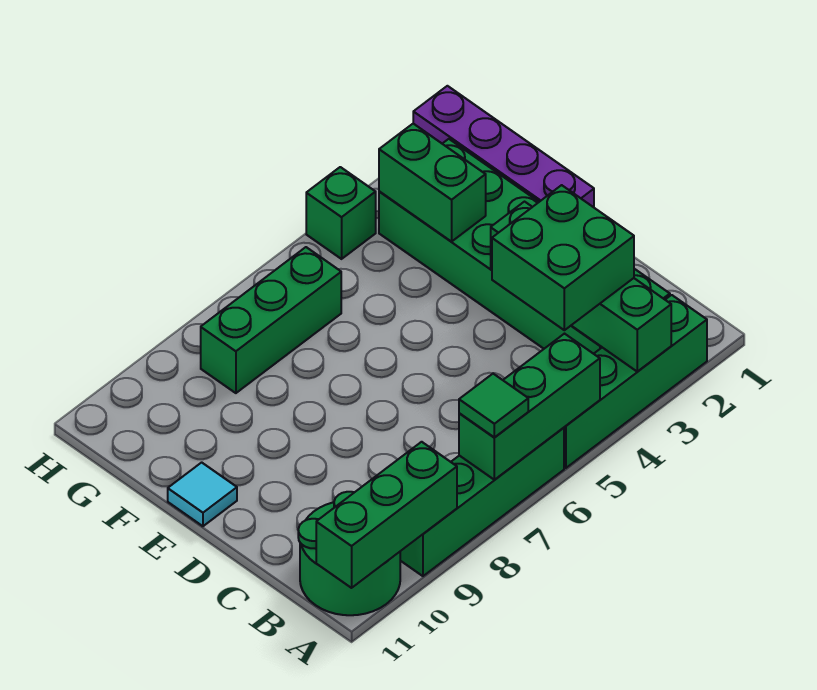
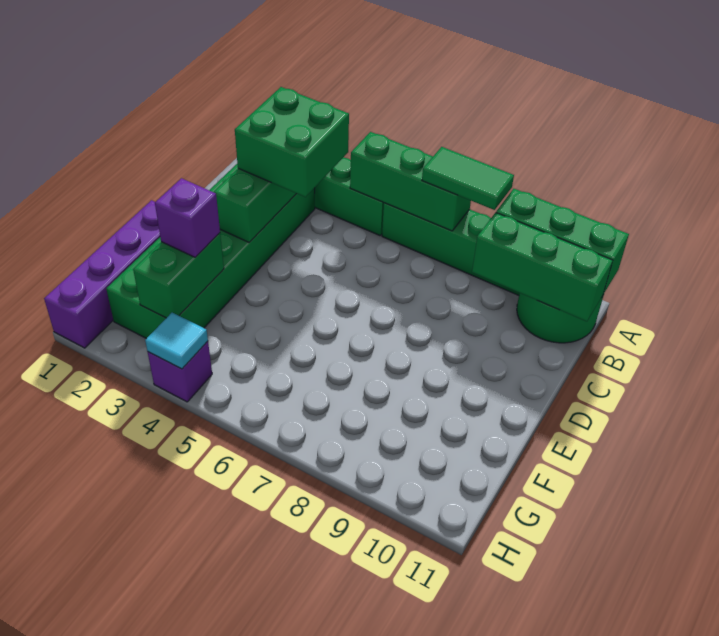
green 1x1 tile [459,374,528,437] -> green 1x2 tile [422,147,514,210]
cyan 1x1 tile [168,462,237,526] -> cyan 1x1 tile moved to [145,313,208,369]
none -> purple 1x1 brick [155,178,220,257]
green 1x3 brick [201,247,341,393] -> green 1x3 brick moved to [472,213,613,321]
green 1x1 brick [306,167,376,259] -> purple 1x1 brick [148,341,212,402]

